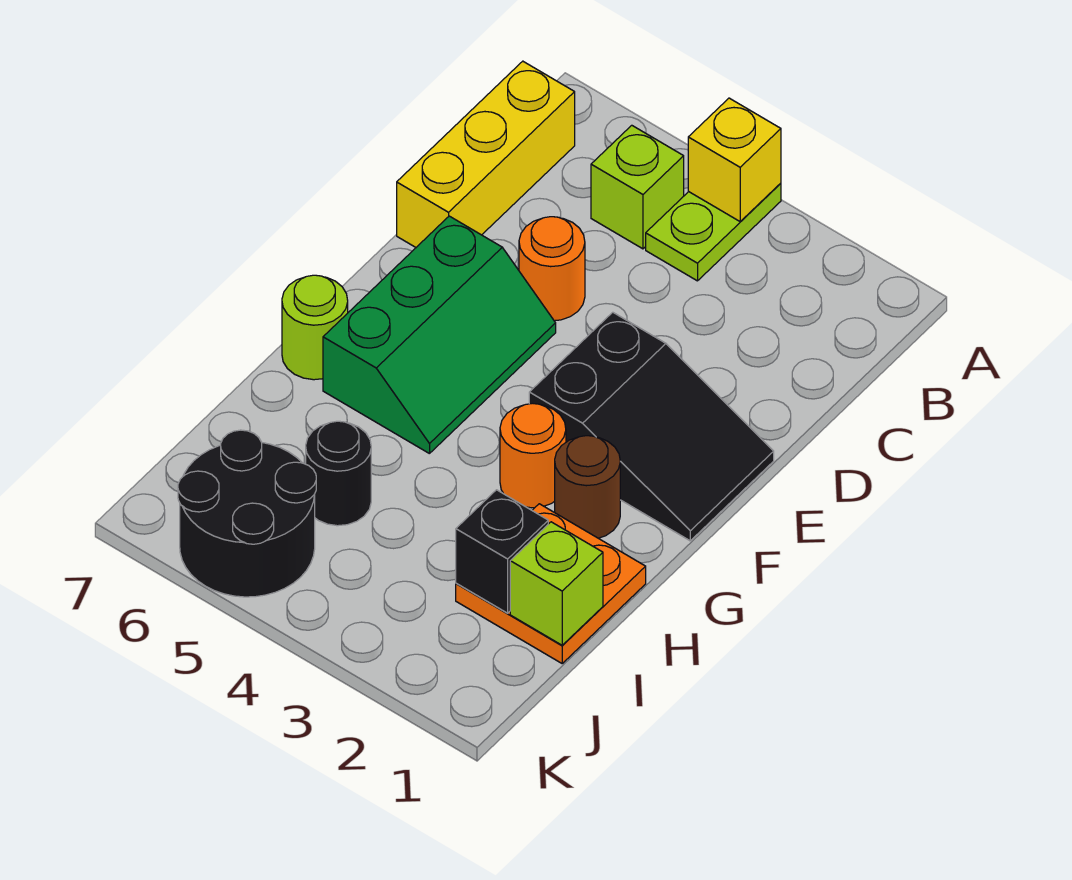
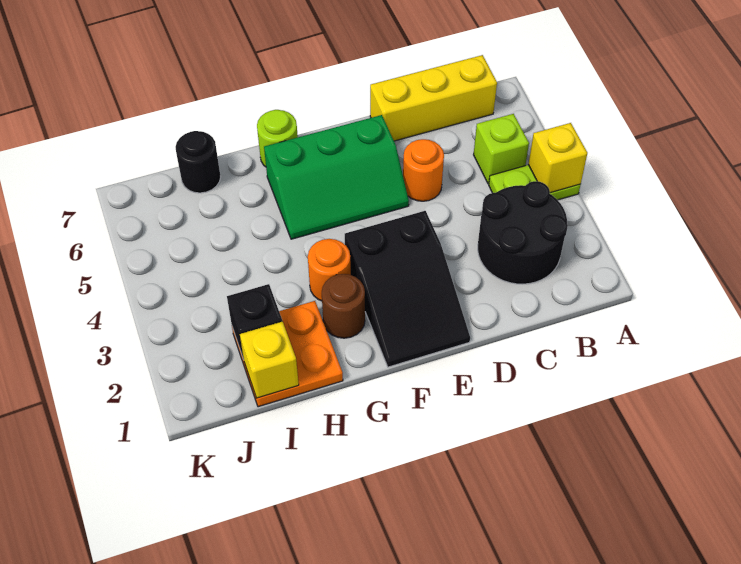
lime 1x1 brick [510,522,603,645] -> yellow 1x1 brick [240,321,299,398]
black 1x1 round brick [306,421,371,526] -> black 1x1 round brick moved to [176,131,221,193]
black 2x2 round brick [178,430,316,597] -> black 2x2 round brick moved to [478,181,568,284]

